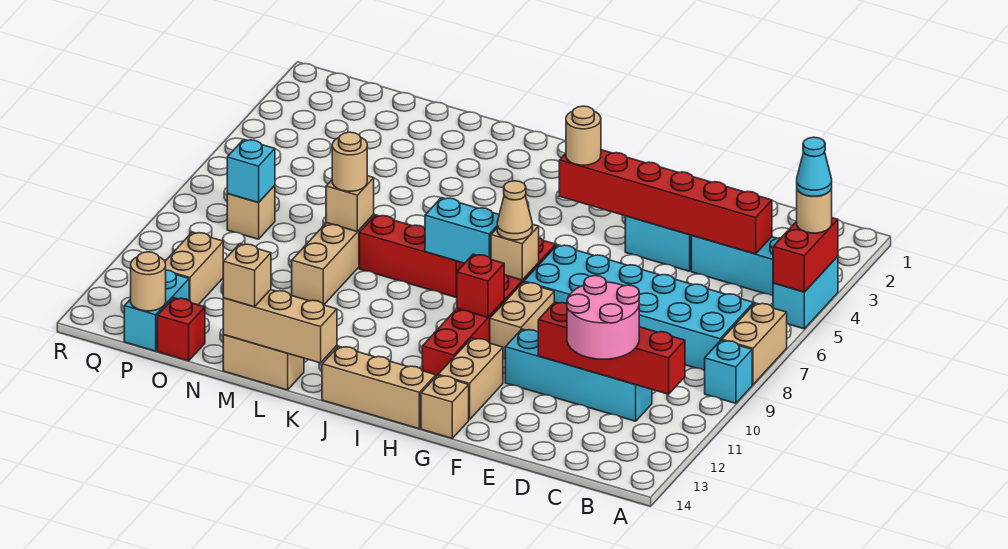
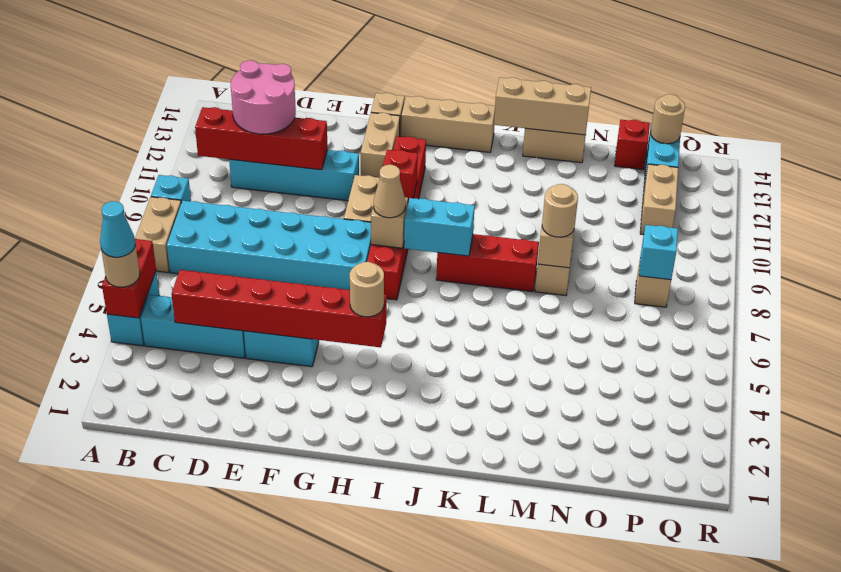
tan 1x1 brick [223,244,271,307] -> none

